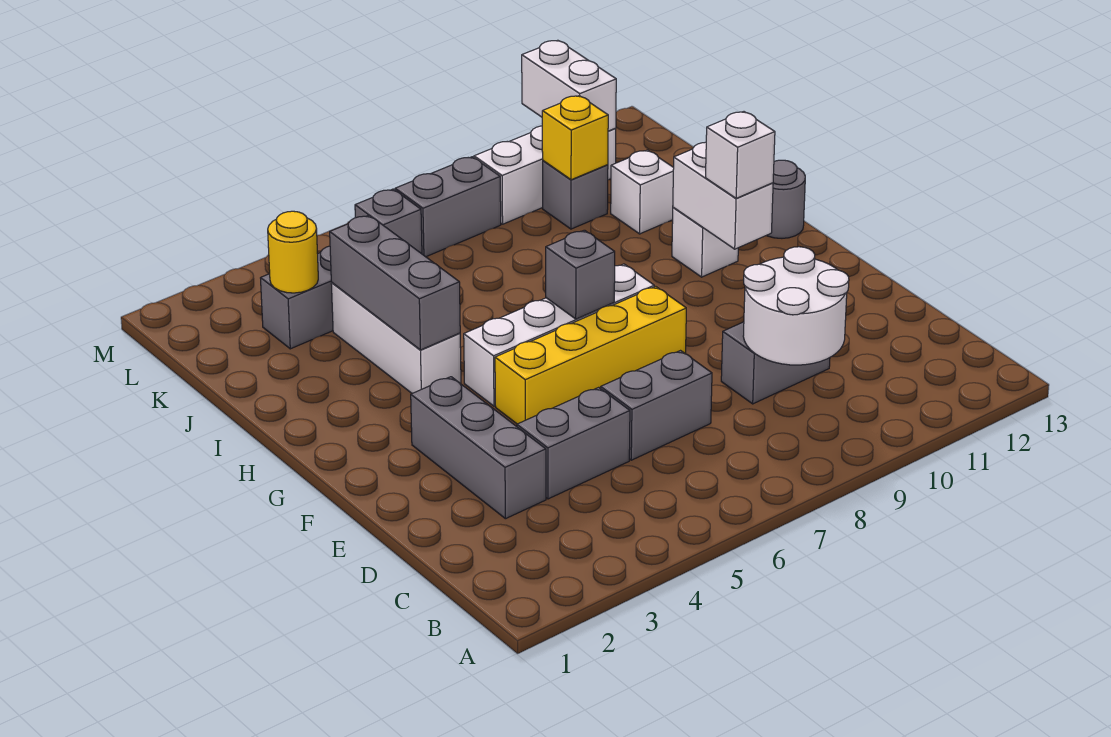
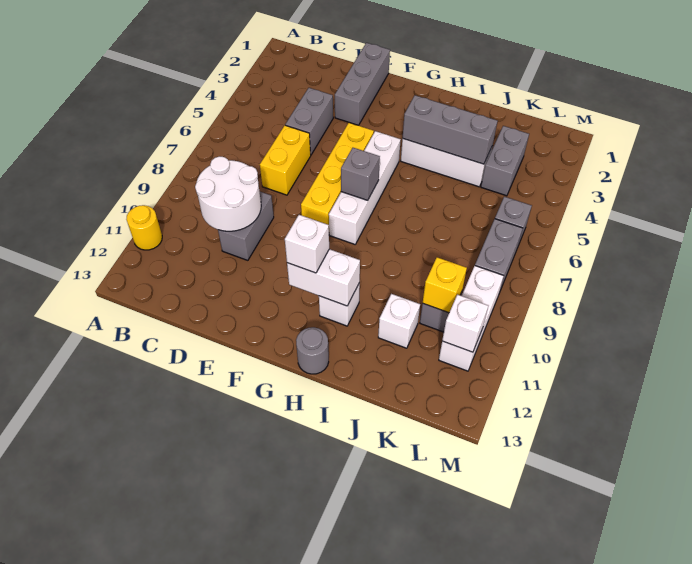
grey 1x3 brick [411,377,546,519] -> grey 1x3 brick turned to [335,43,390,125]
grey 1x2 brick [601,351,712,460] -> yellow 1x2 brick [260,125,311,195]
yellow 1x1 round brick [268,211,318,293] -> yellow 1x1 round brick moved to [126,205,162,250]
white 1x2 brick [522,40,616,131] -> white 1x1 brick [442,295,488,352]

